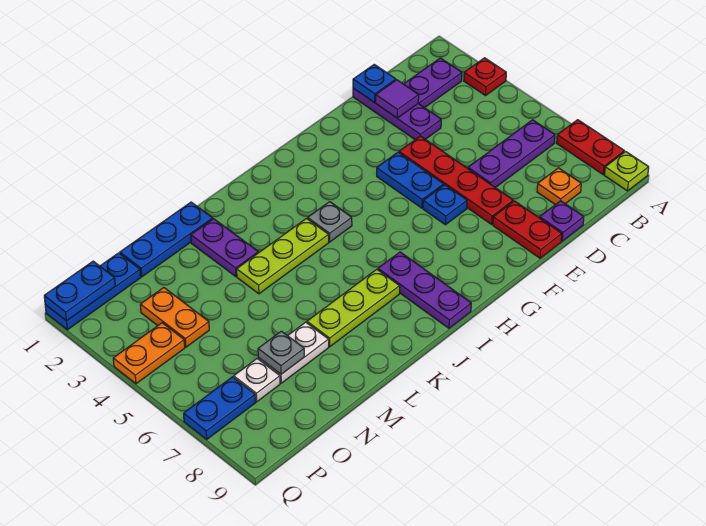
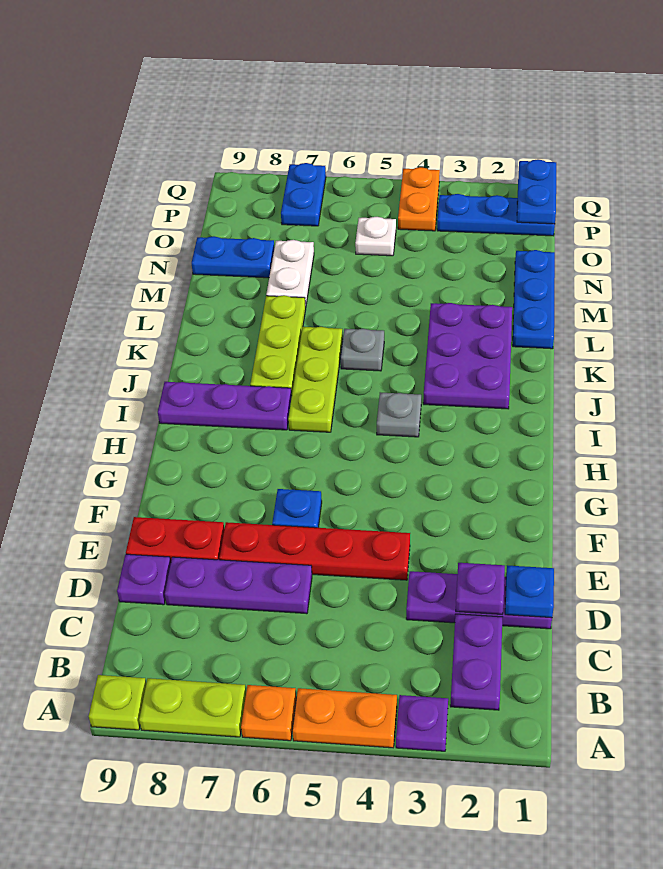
red 1x1 plate [464,58,506,96] -> purple 1x1 plate [396,695,448,751]
red 1x2 plate [557,120,624,174] -> lime 1x2 plate [139,678,246,737]
purple 1x3 plate [468,120,555,188] -> purple 1x3 plate turned to [165,557,312,614]
orange 1x1 plate [537,168,581,205] -> orange 1x1 plate moved to [241,685,296,741]
purple 1x1 tile [376,80,419,118] -> purple 1x1 plate [456,563,505,614]
blue 1x2 plate [377,152,444,208] -> blue 1x2 plate moved to [192,236,275,278]
lime 1x3 plate [237,219,329,294] -> lime 1x3 plate moved to [288,327,343,432]
purple 1x2 plate [191,219,258,276] -> purple 2x3 plate [423,303,512,409]
grey 1x1 plate [258,331,304,374] -> grey 1x1 plate moved to [341,329,384,371]
blue 1x3 plate [45,253,141,330] -> blue 1x3 plate turned to [437,194,555,236]
orange 1x2 plate [140,288,209,347] -> orange 1x2 plate moved to [292,688,397,748]
white 1x1 plate [234,359,280,402] -> white 1x1 plate moved to [355,217,396,256]

